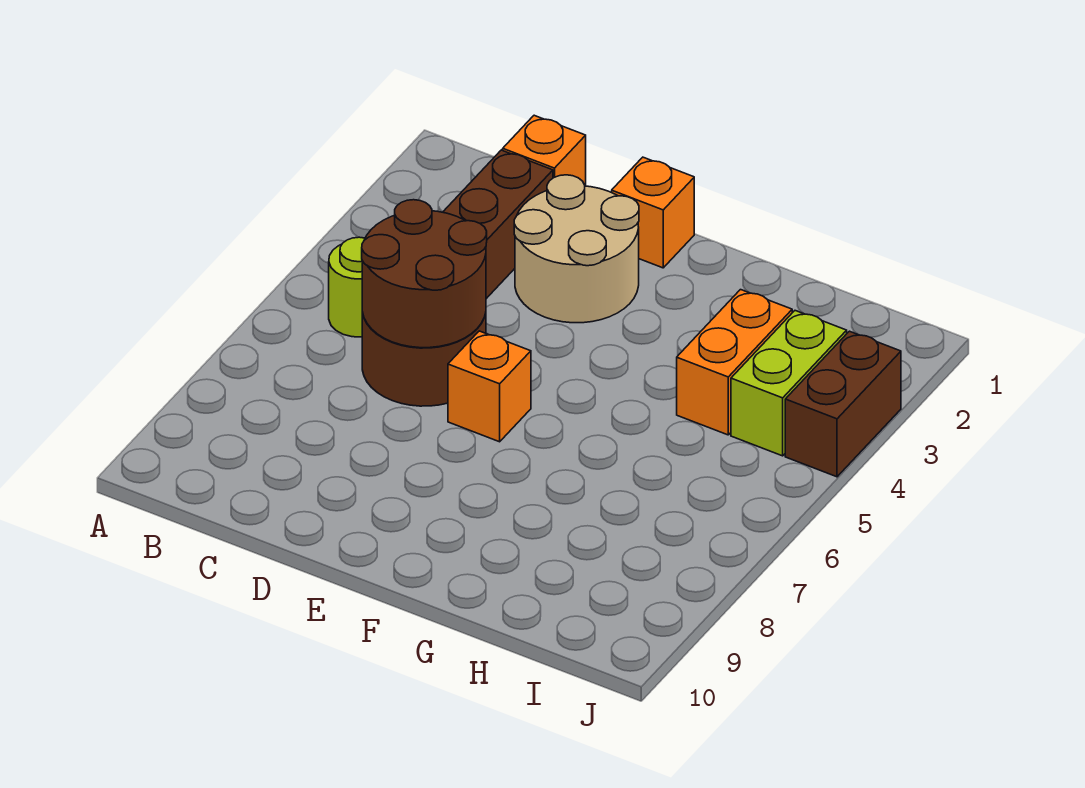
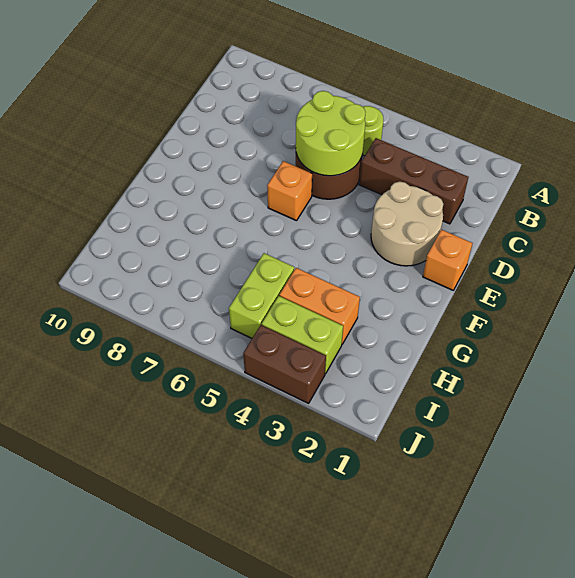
orange 1x1 brick [503,115,586,186] -> none
brown 2x2 round brick [362,200,487,348] -> lime 2x2 round brick [296,91,365,176]
none -> lime 1x2 brick [229,253,294,338]

